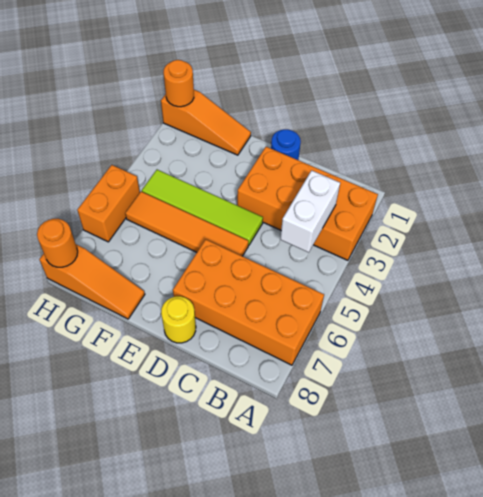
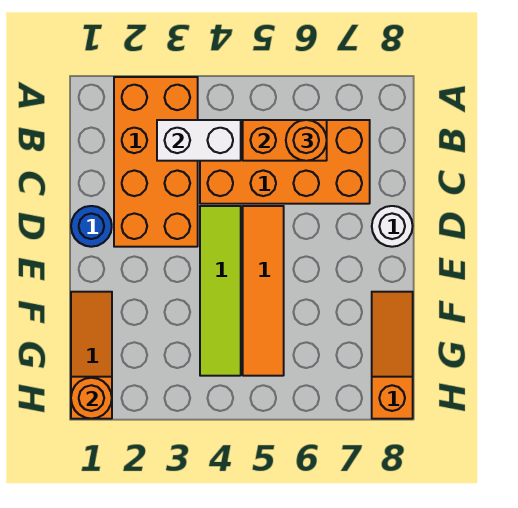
orange 2x4 brick [173,239,324,365] -> orange 2x4 brick turned to [200,120,370,204]
yellow 1x1 round brick [161,296,196,343] -> white 1x1 round brick [372,206,413,247]
orange 1x2 brick [77,165,140,242] -> orange 1x2 brick moved to [243,120,327,161]
orange 1x1 round brick [37,219,78,267] -> orange 1x1 round brick moved to [286,120,327,161]

